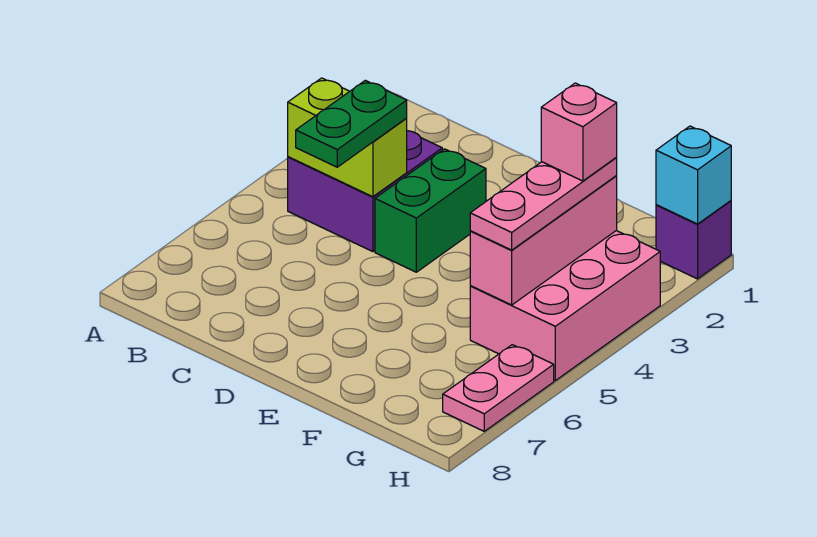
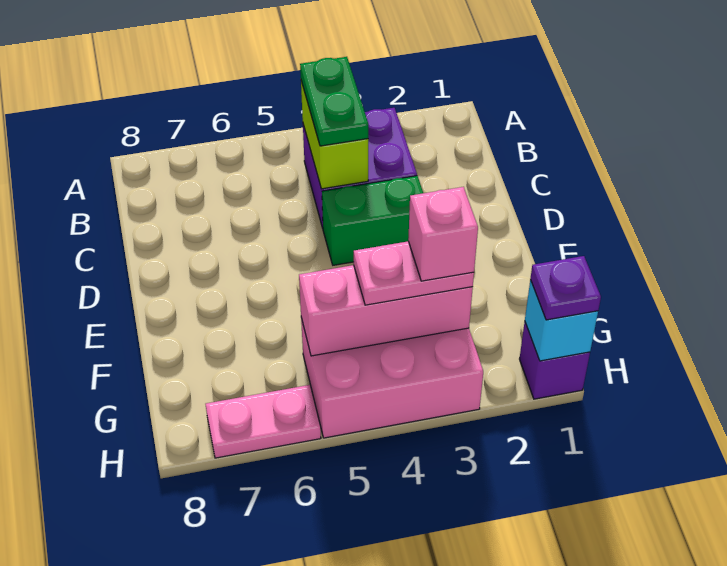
green 1x2 plate [296,80,407,167] -> green 1x2 plate turned to [300,57,368,146]
pink 1x3 plate [470,158,617,250] -> pink 1x2 plate [354,241,474,305]
none -> purple 1x1 plate [530,256,601,320]

